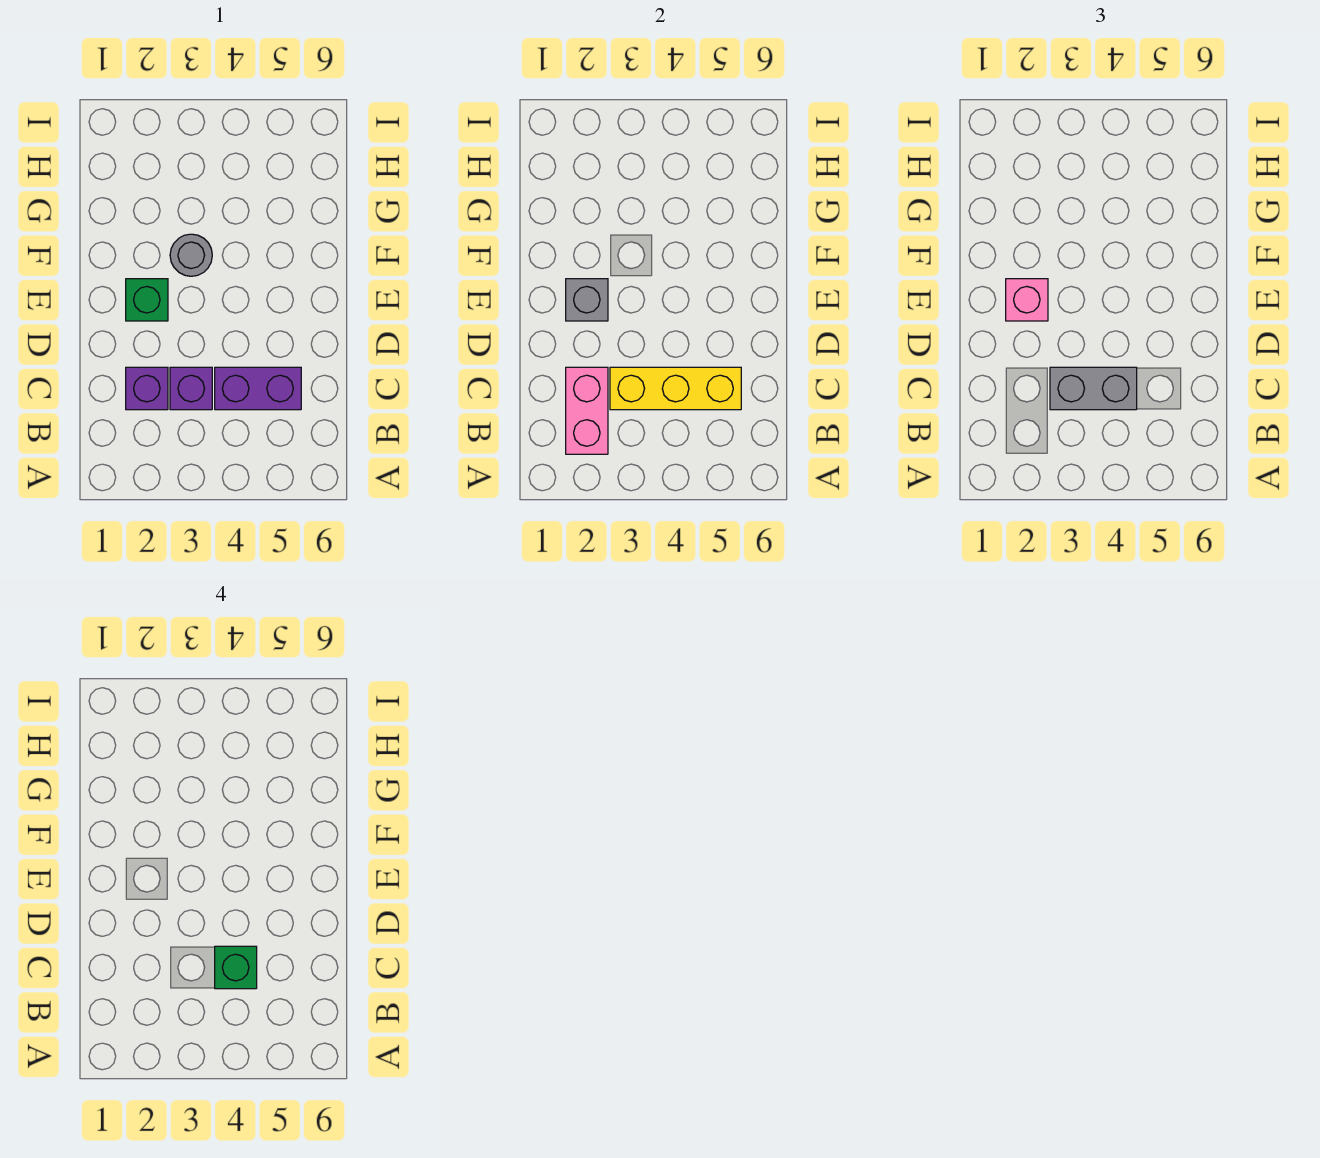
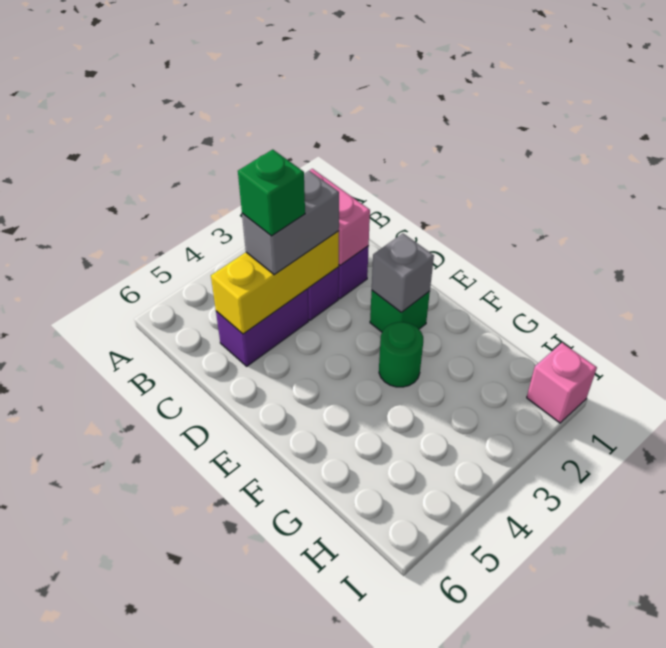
pink 1x1 brick [1006,279,1048,321] -> pink 1x1 brick moved to [527,343,597,423]
grey 1x1 round brick [170,234,212,276] -> green 1x1 round brick [379,322,423,387]

